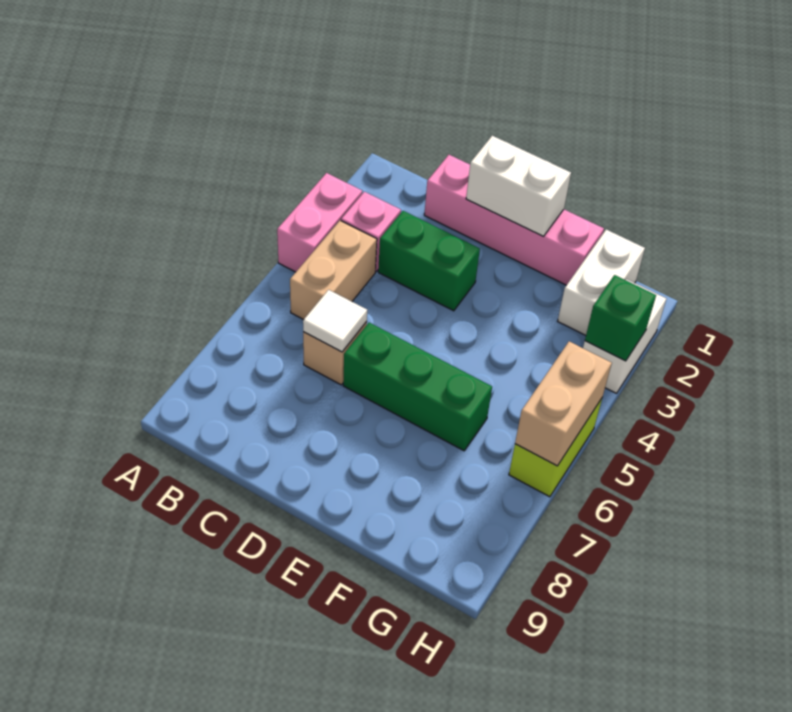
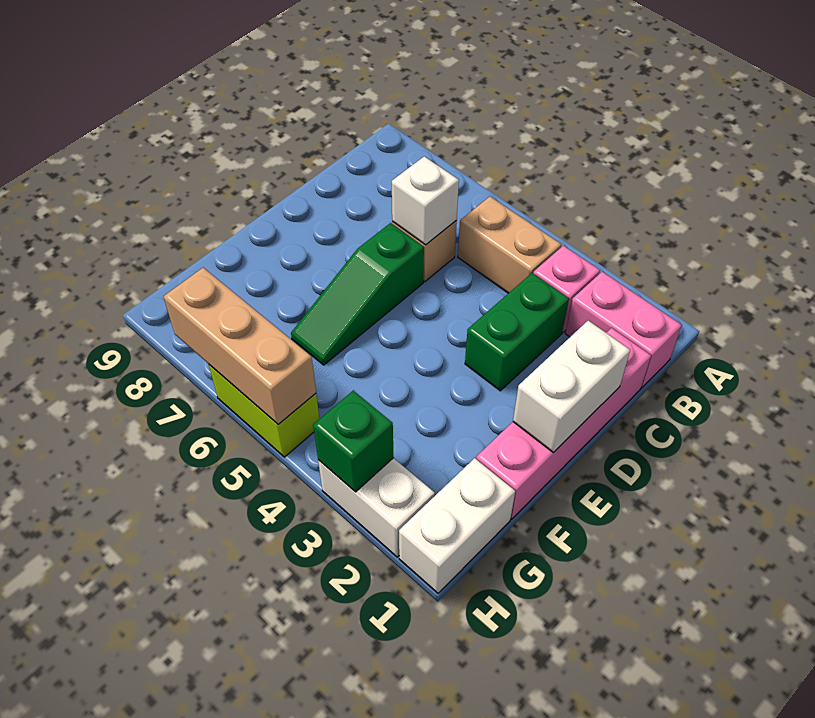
pink 1x2 brick [277,173,362,272] -> pink 1x2 brick moved to [565,272,682,388]
white 1x1 tile [303,290,367,352] -> white 1x1 brick [392,156,459,245]
green 1x3 brick [343,323,492,451] -> green 1x3 slope [291,223,424,365]
white 1x2 brick [558,230,645,335] -> white 1x2 brick turned to [399,458,515,593]
tan 1x2 brick [515,341,612,466] -> tan 1x3 brick [164,268,316,424]

